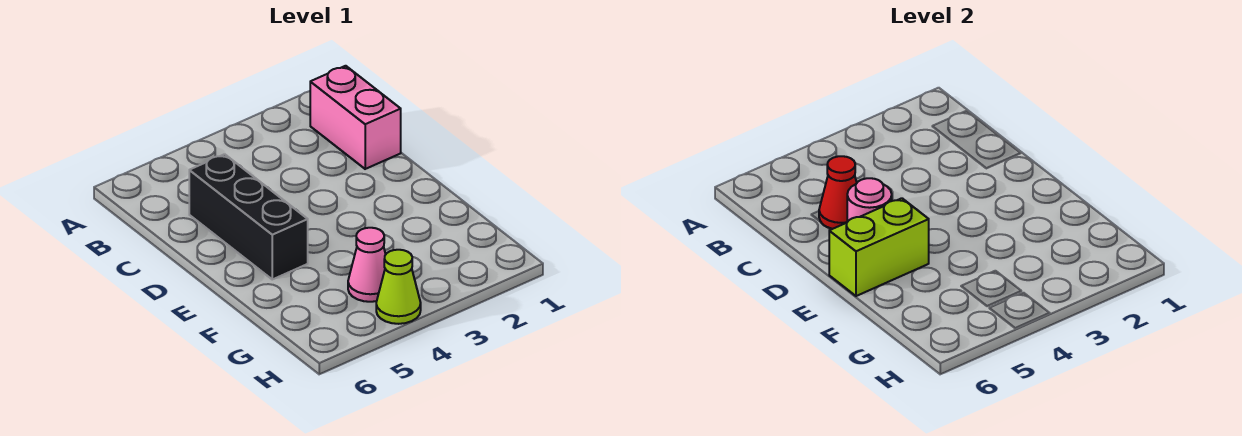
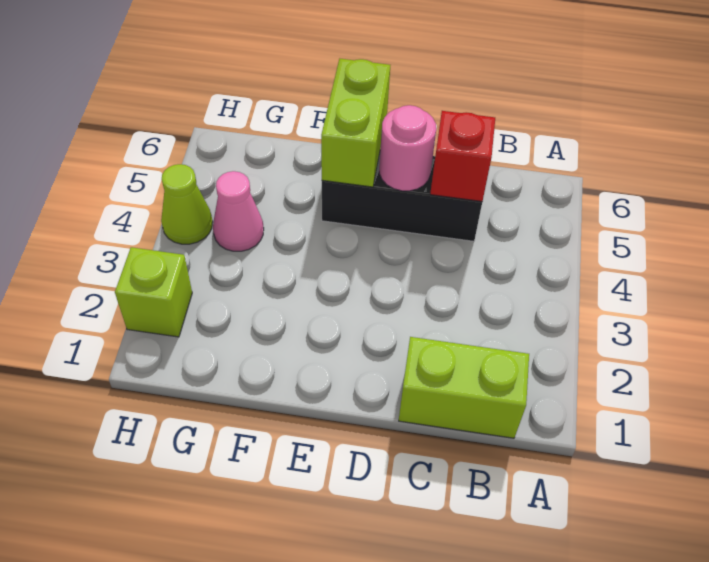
pink 1x2 brick [310,66,401,169] -> lime 1x2 brick [399,337,529,438]
red 1x1 cone [819,156,857,229] -> red 1x1 brick [430,111,495,202]
none -> lime 1x1 brick [115,247,192,337]

